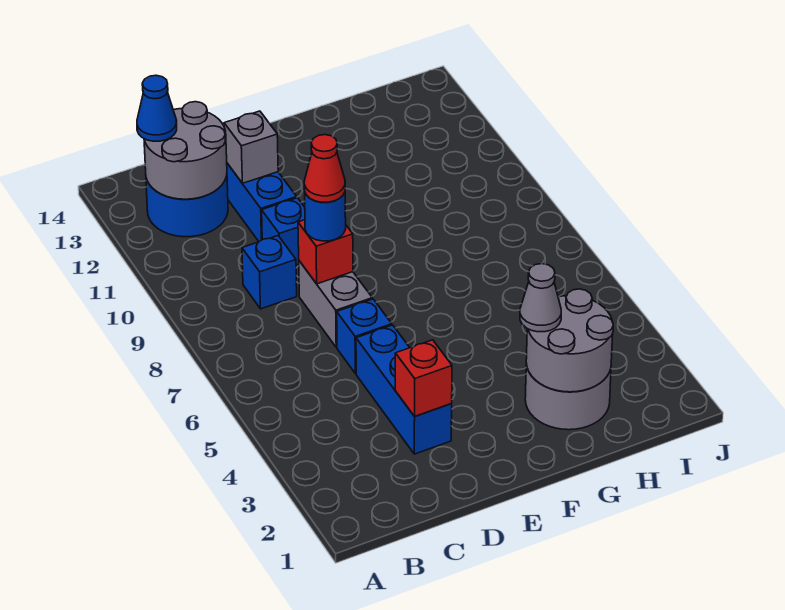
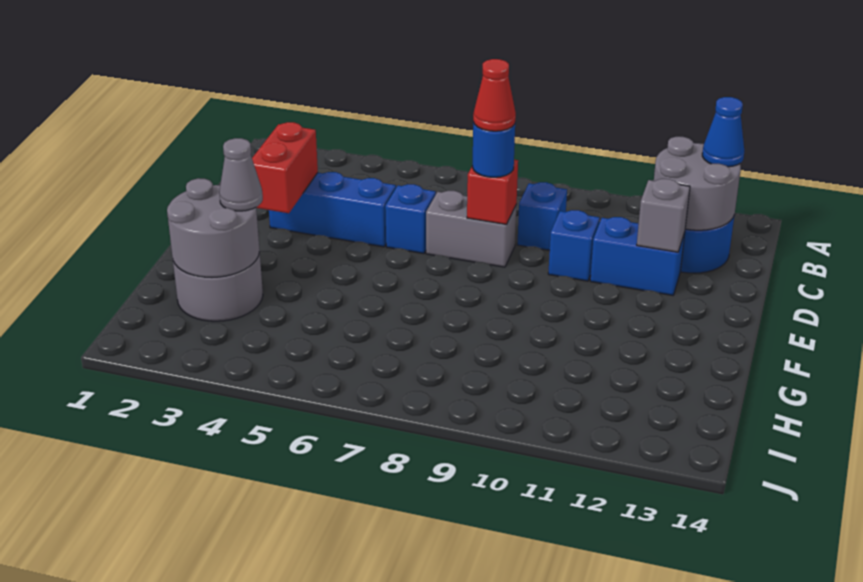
red 1x1 brick [395,340,452,416] -> red 1x2 brick [252,122,318,213]

